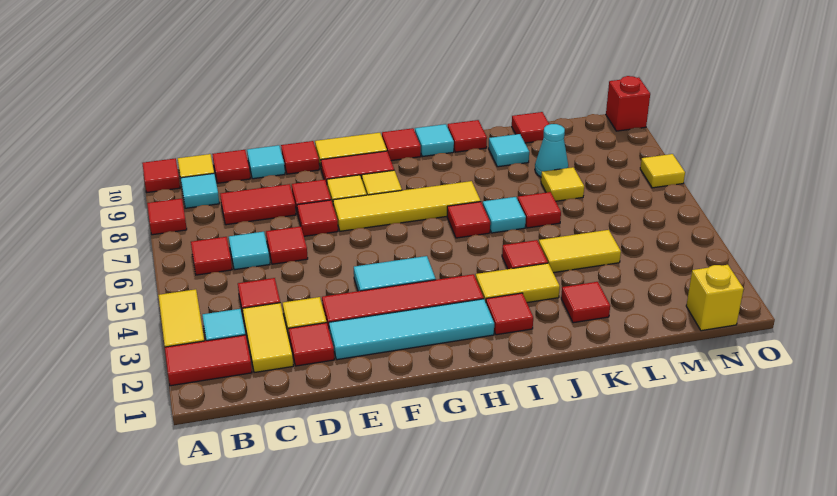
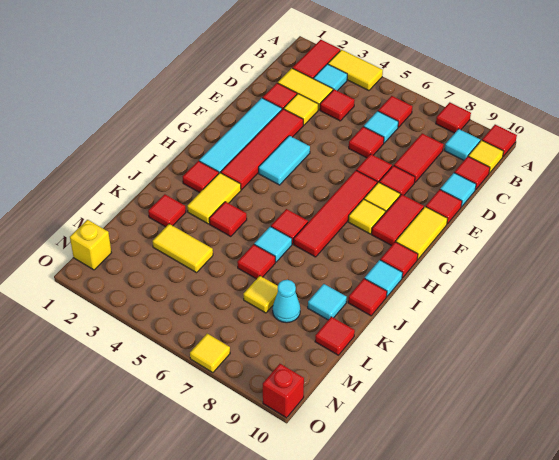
yellow 1x4 tile [333,181,481,231] -> red 1x4 tile [294,170,377,257]
yellow 1x2 tile [539,230,621,273] -> yellow 1x2 tile turned to [153,224,213,273]

